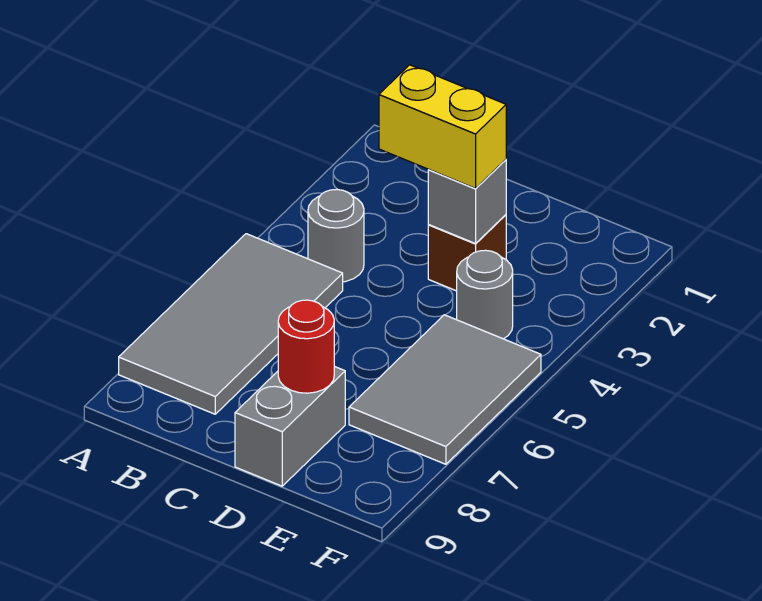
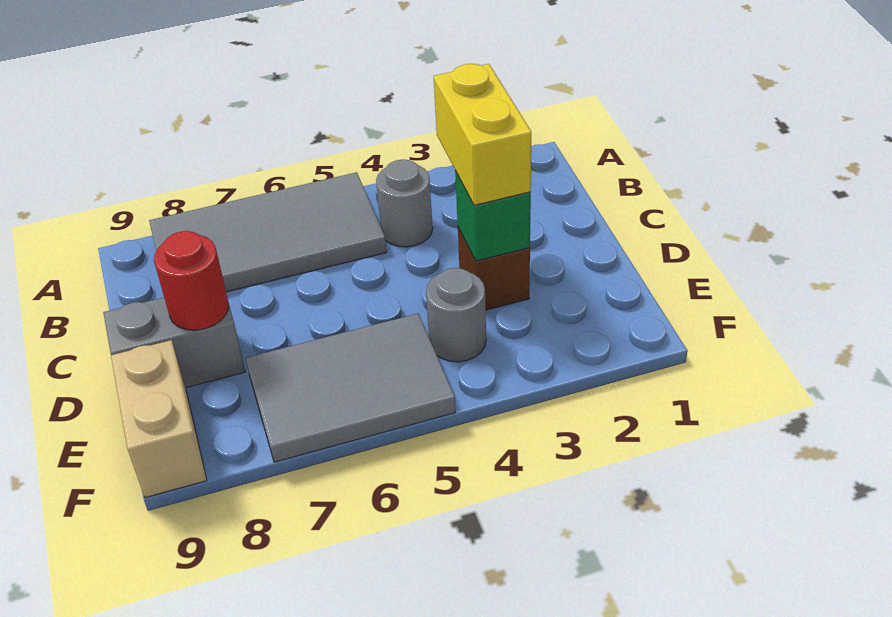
grey 1x1 brick [428,160,506,244] -> green 1x1 brick [455,171,531,261]
none -> tan 1x2 brick [111,340,207,498]

